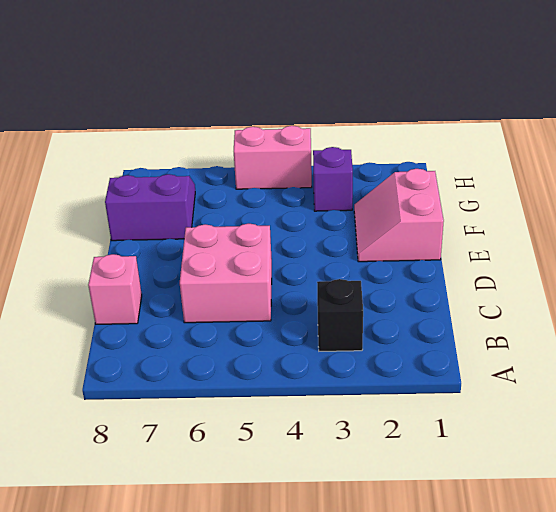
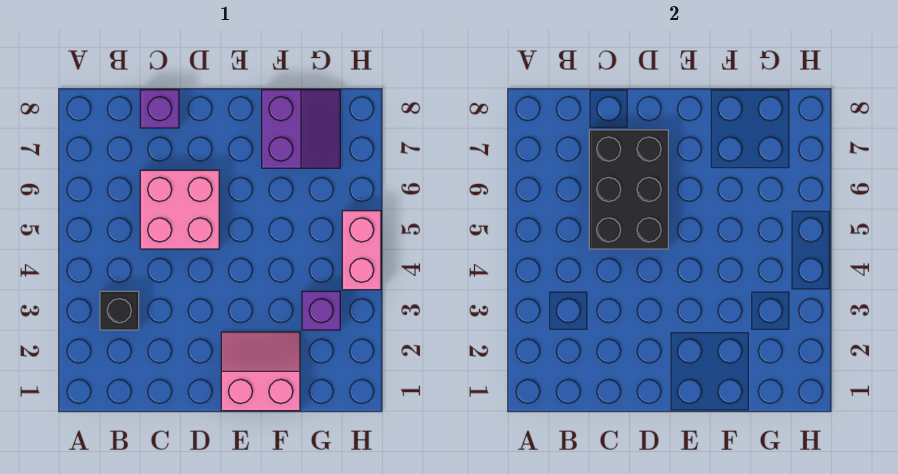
none -> black 2x3 brick [589,130,668,249]
pink 1x1 brick [88,254,142,324] -> purple 1x1 brick [140,90,179,128]

